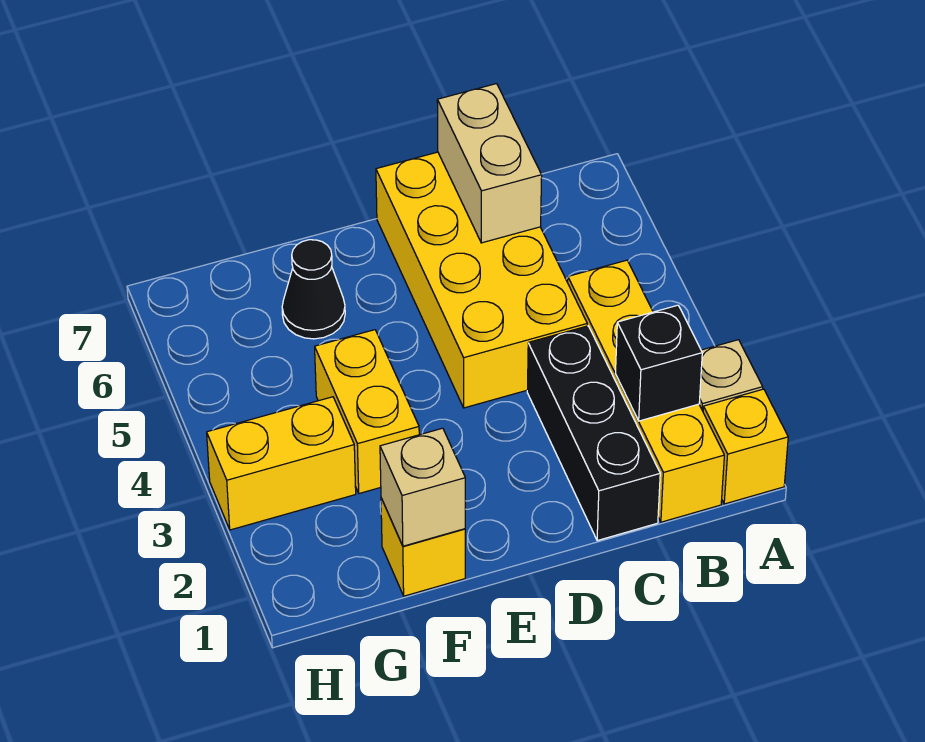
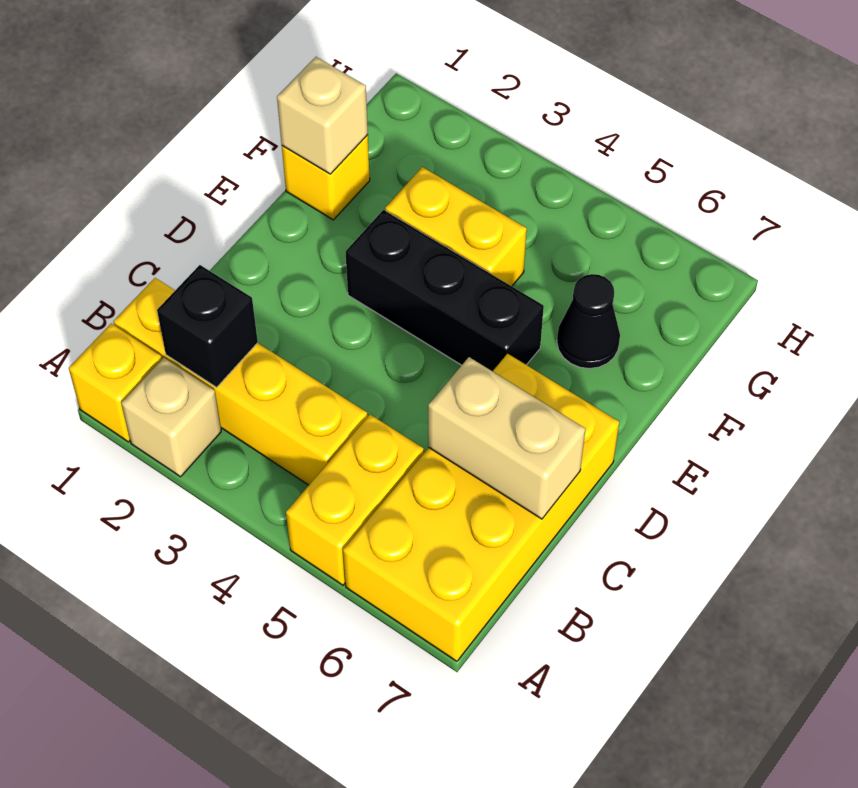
black 1x3 brick [527,326,660,541] -> black 1x3 brick moved to [346,210,544,371]
yellow 2x4 brick [376,152,587,408] -> yellow 2x4 brick turned to [343,354,619,661]
yellow 1x2 brick [207,397,356,530] -> yellow 1x2 brick moved to [286,415,424,585]

